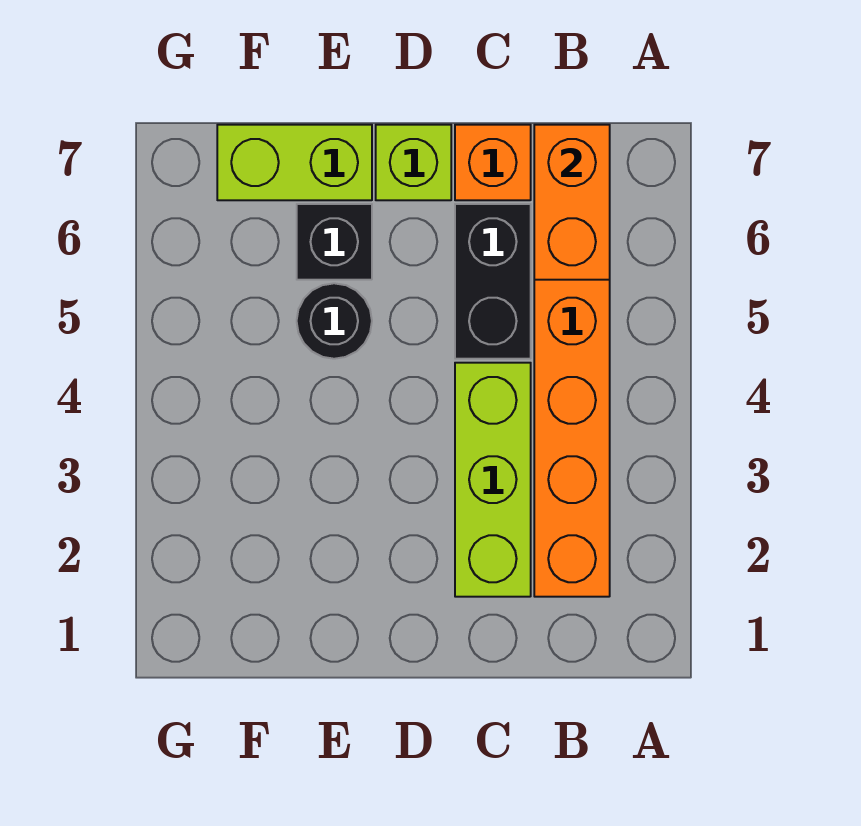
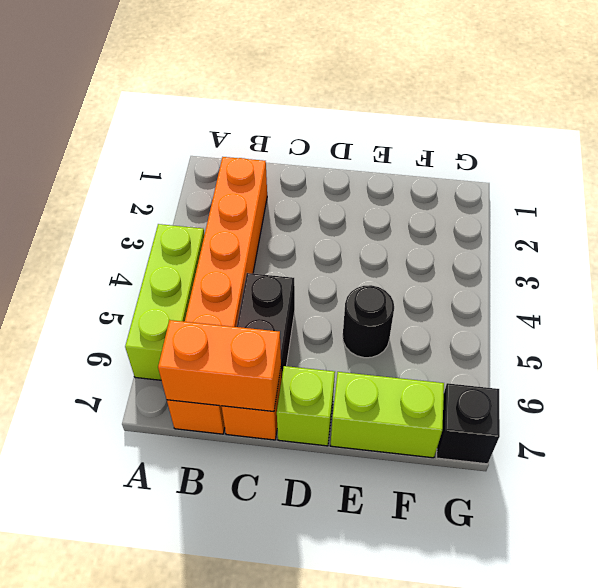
orange 1x2 brick [534,125,610,280] -> orange 1x2 brick turned to [158,320,281,412]
lime 1x3 brick [455,363,531,597] -> lime 1x3 brick moved to [125,224,205,380]
black 1x1 brick [297,204,372,280] -> black 1x1 brick moved to [437,383,500,464]

